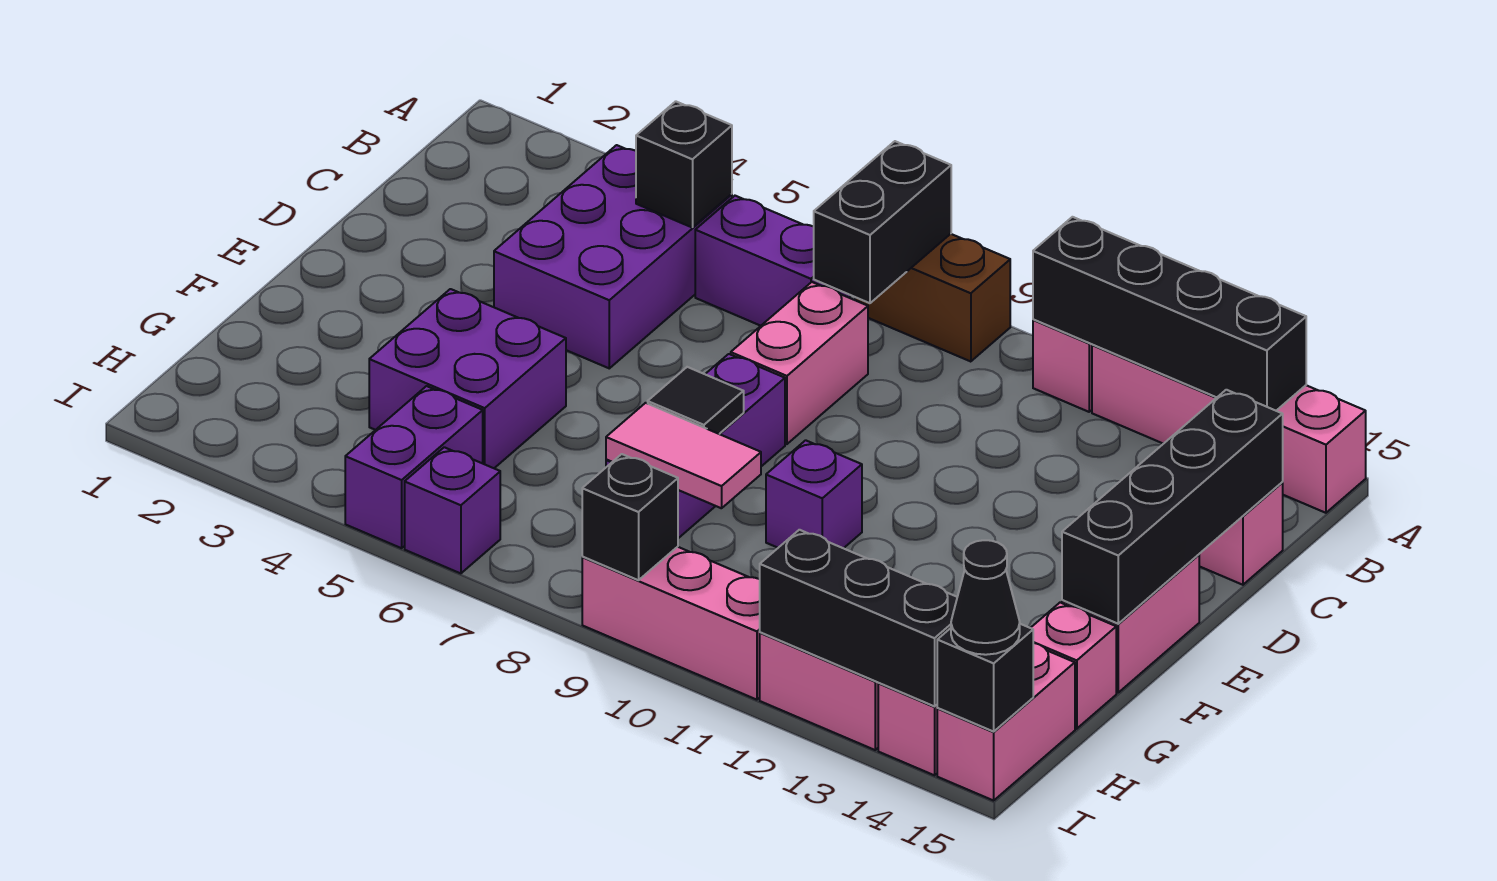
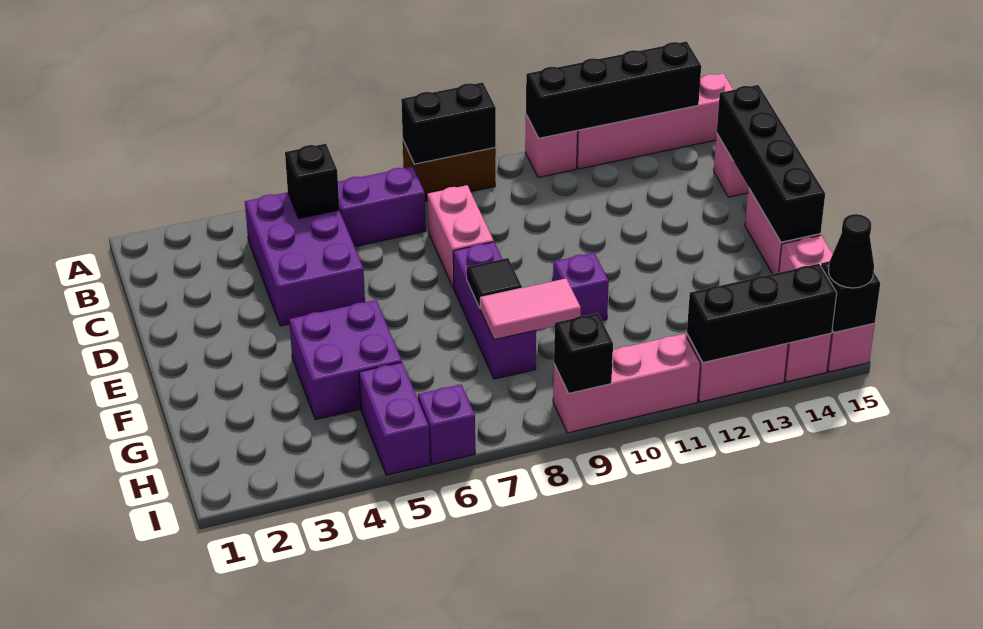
black 1x2 brick [814,141,951,303] -> black 1x2 brick turned to [401,82,496,164]

